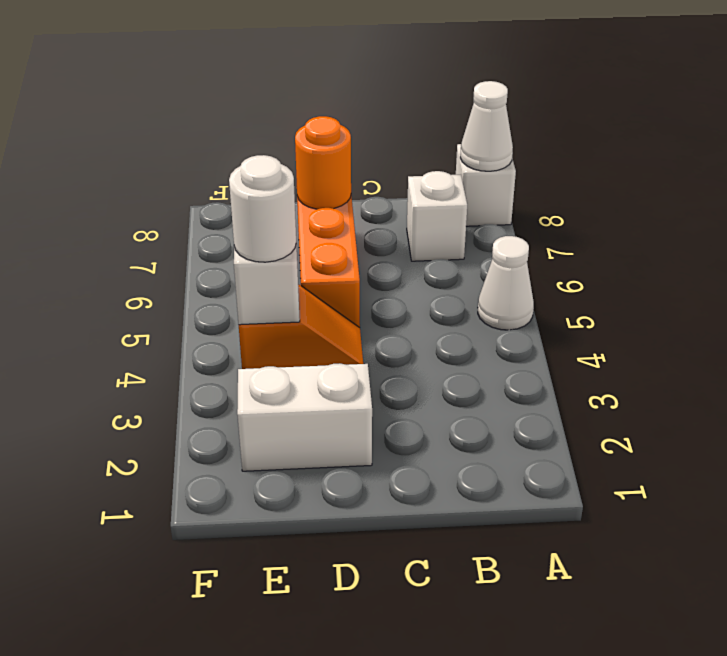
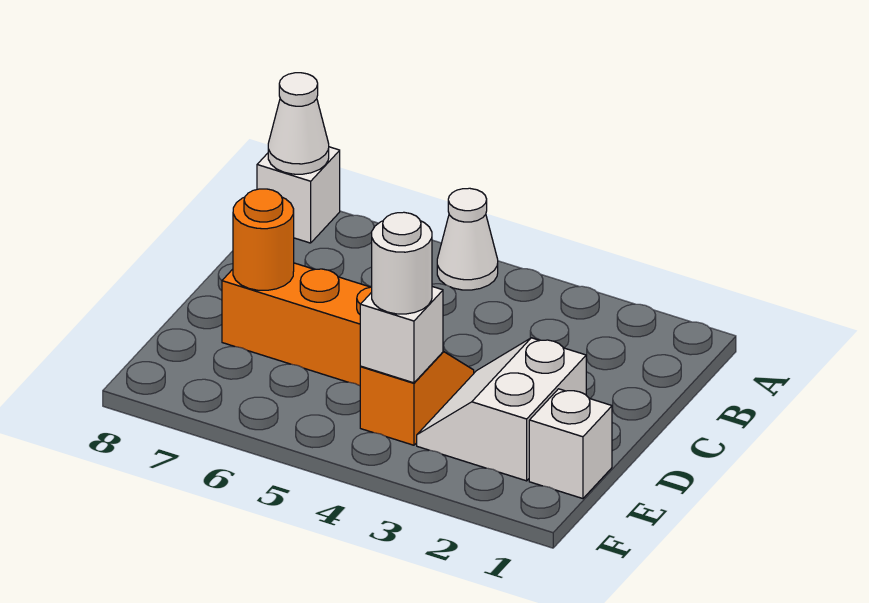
white 1x1 brick [407,171,467,261] -> white 1x1 brick moved to [529,389,612,499]

